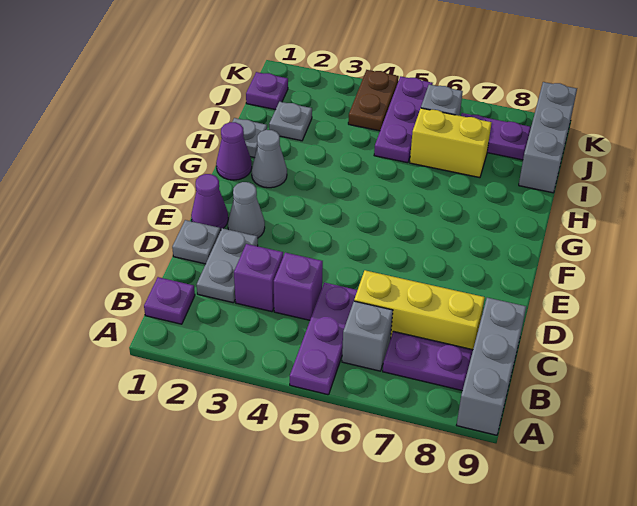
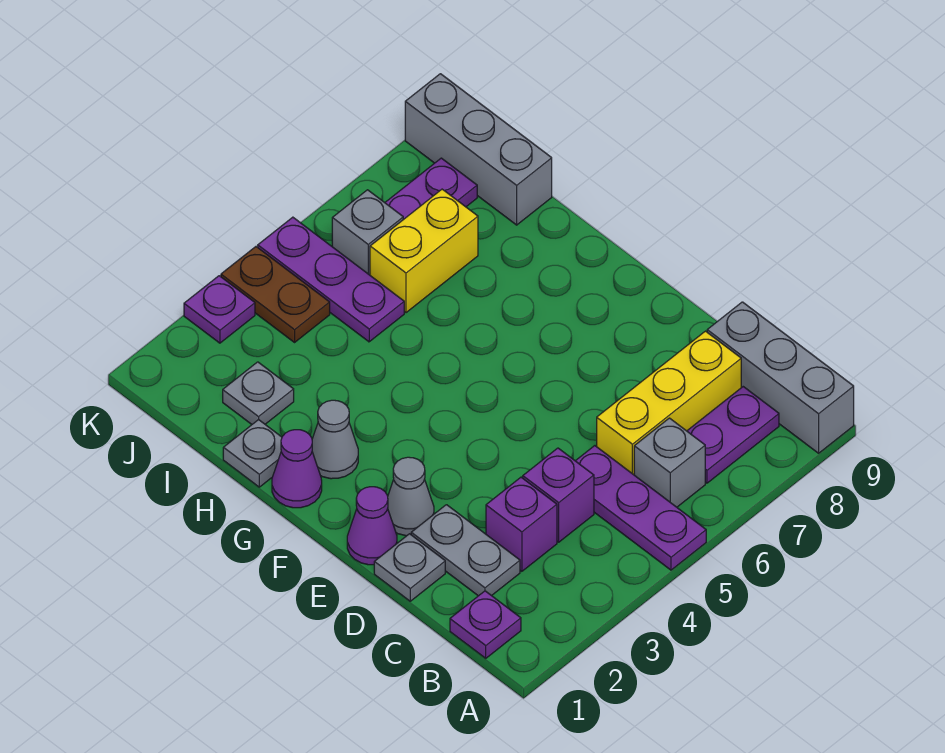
purple 1x1 plate [246,72,288,110] -> purple 1x1 plate moved to [184,276,255,343]

